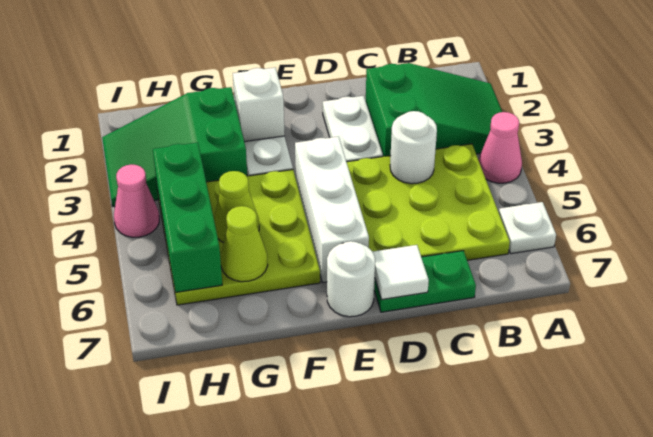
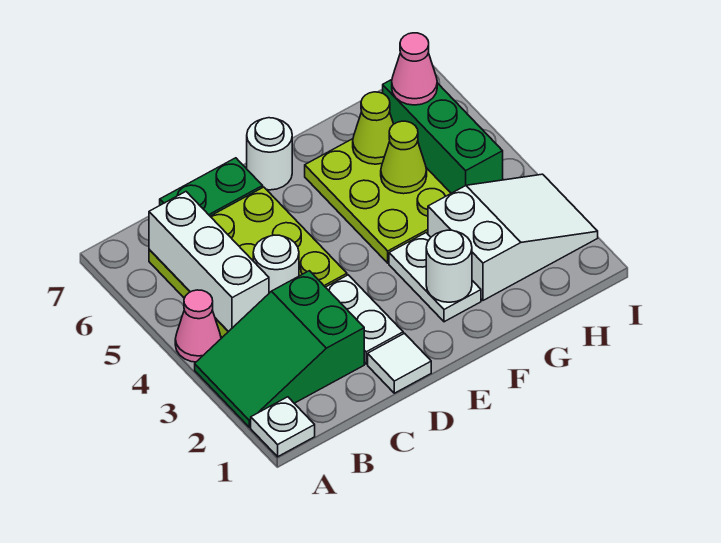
white 1x1 plate [499,202,556,254] -> white 1x1 plate moved to [251,397,315,457]
white 1x1 tile [373,245,429,300] -> white 1x1 tile moved to [368,333,431,393]
white 1x3 brick [295,136,369,283] -> white 1x3 brick moved to [149,192,269,332]
white 1x1 brick [233,68,285,142] -> white 1x1 round brick [426,230,472,302]
green 2x3 slope [102,87,247,206] -> white 2x3 slope [428,174,598,300]
pink 1x1 cone [114,164,159,237] -> pink 1x1 cone moved to [392,33,437,105]

